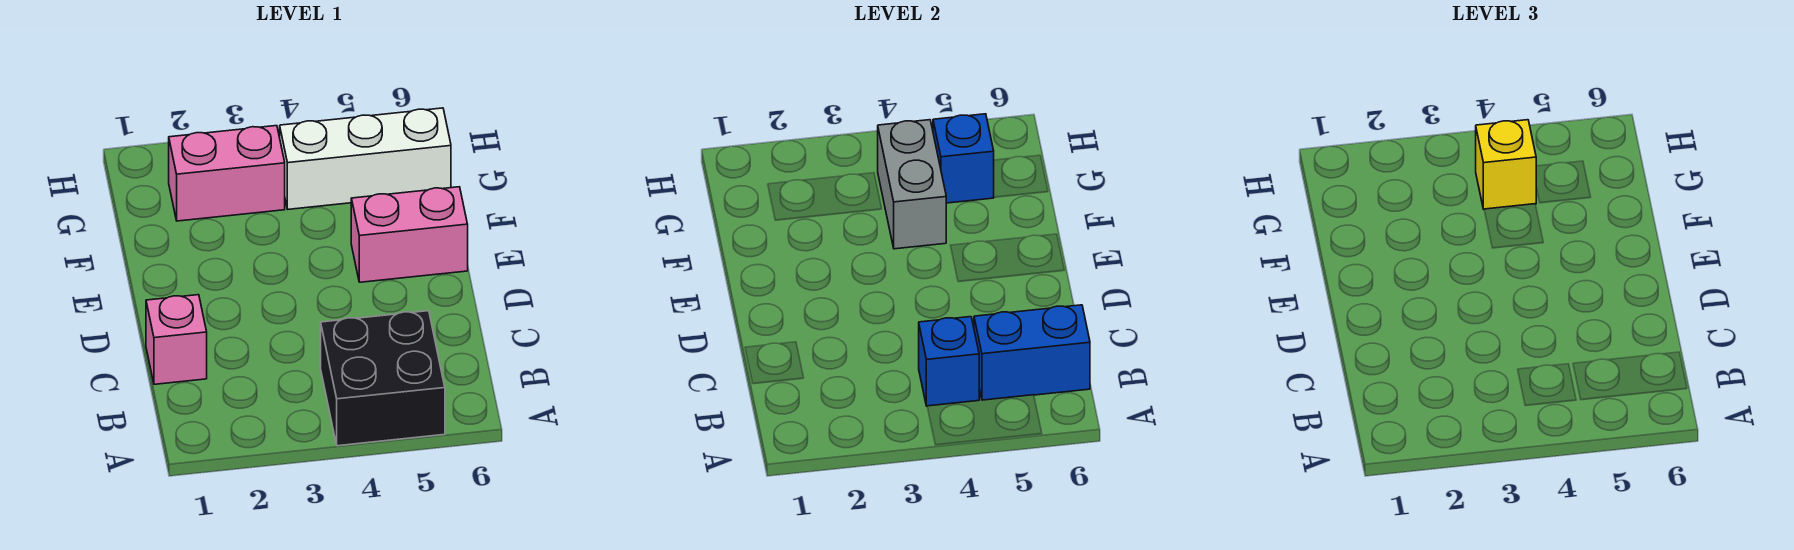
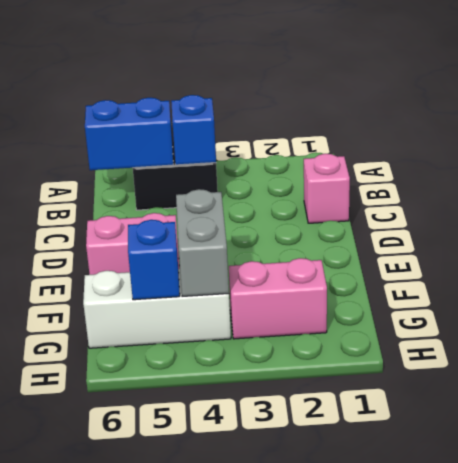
yellow 1x1 brick [1476,120,1536,209] -> none

